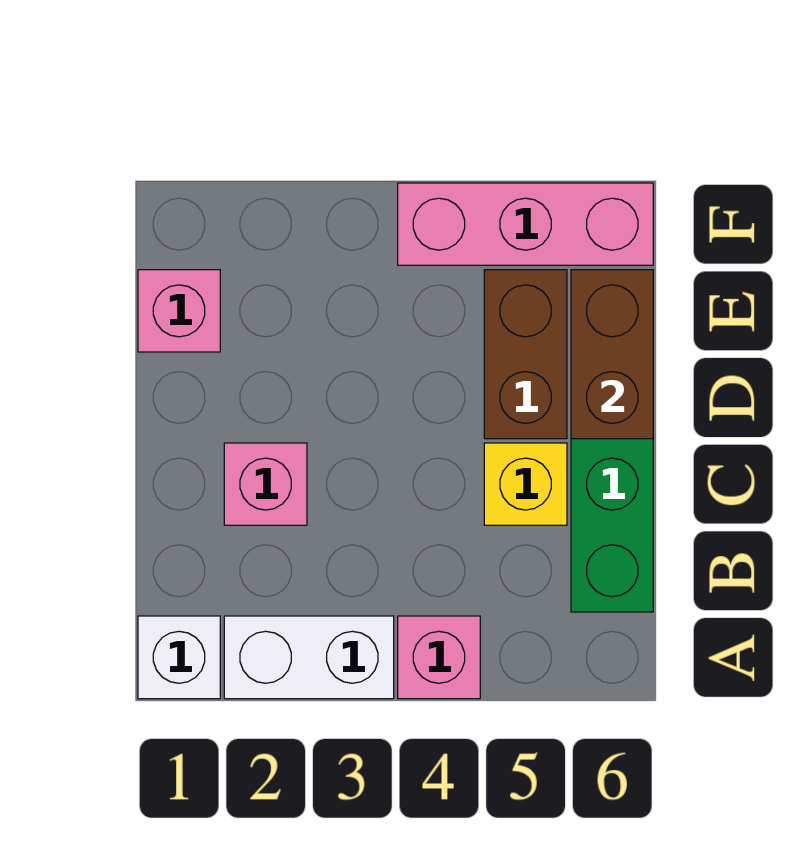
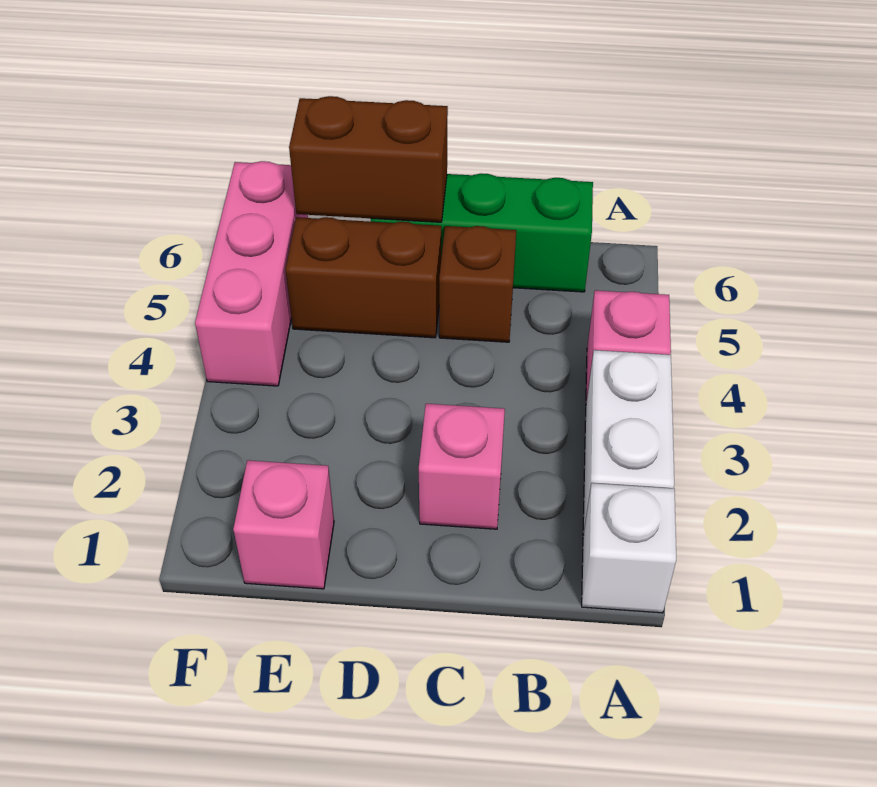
yellow 1x1 brick [484,443,567,525] -> brown 1x1 brick [439,226,516,342]

